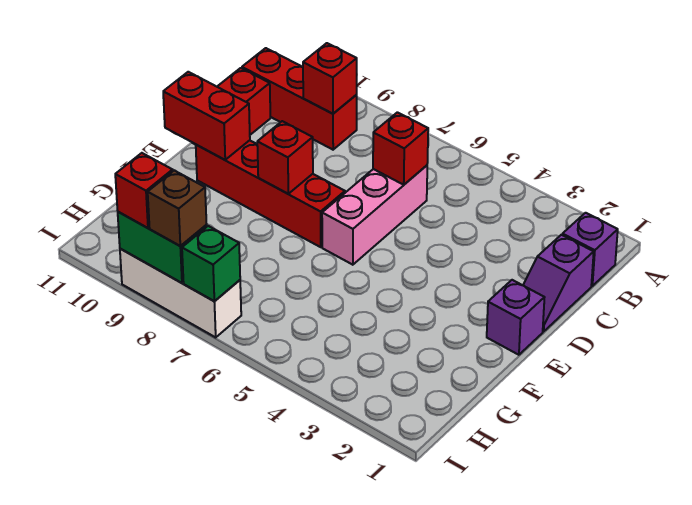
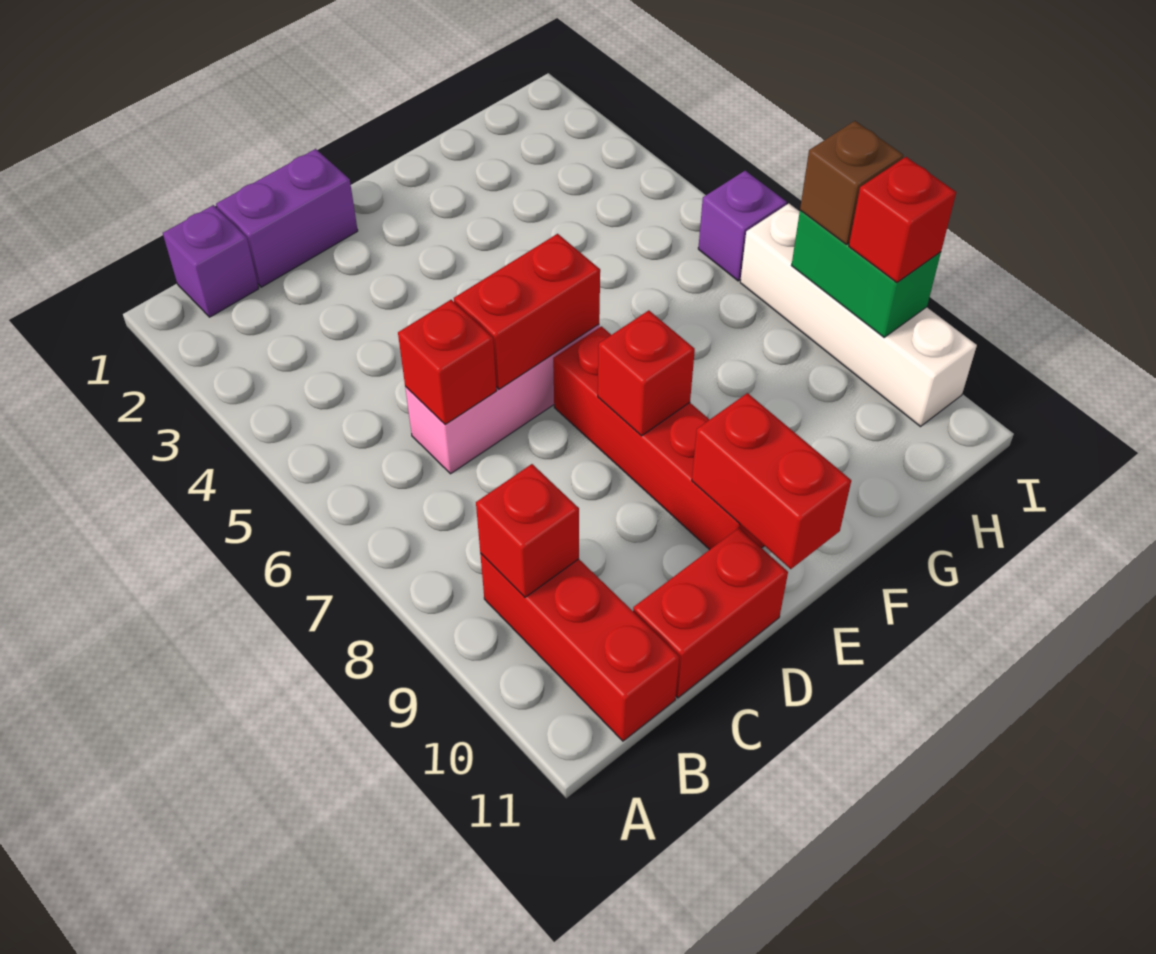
purple 1x2 slope [523,235,594,331] -> purple 1x2 brick [216,149,358,287]
none -> red 1x2 brick [454,234,600,389]
purple 1x1 brick [487,280,545,355] -> purple 1x1 brick moved to [698,171,787,281]
white 1x3 brick [120,249,241,337] -> white 1x4 brick [740,204,977,427]
green 1x1 brick [182,226,240,301] -> none

